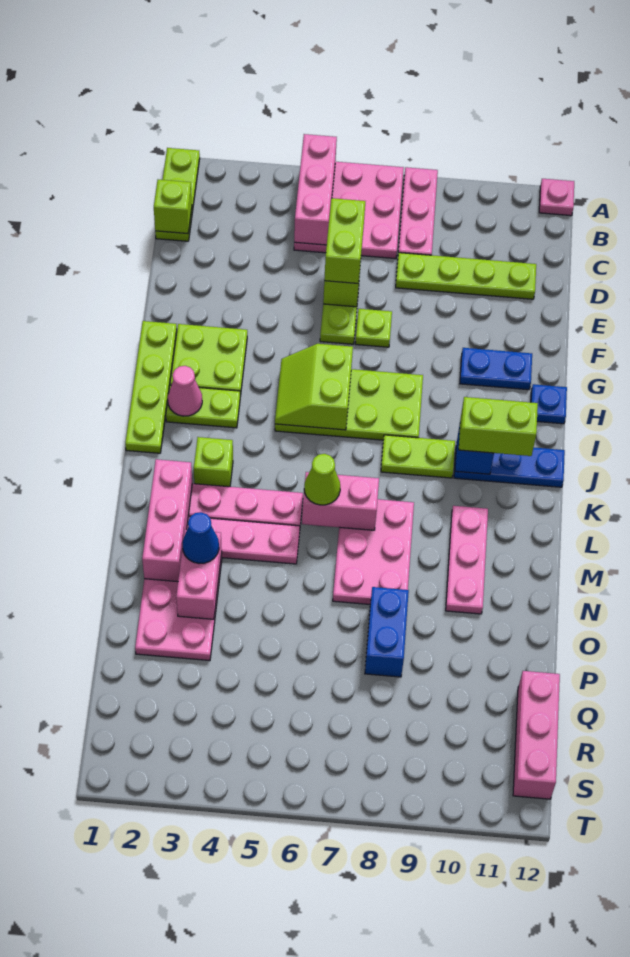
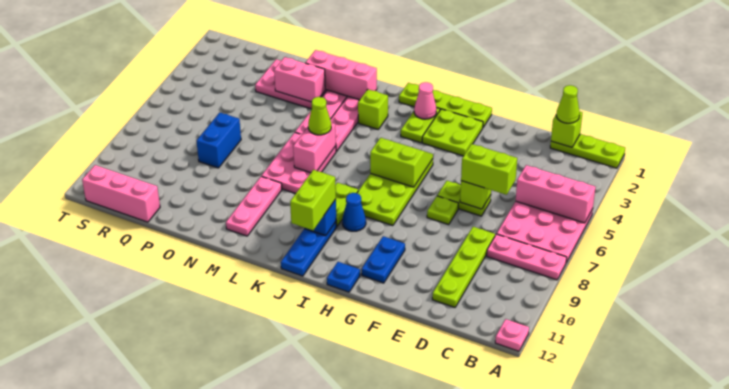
none -> lime 1x1 cone [556,85,580,123]
pink 2x3 plate [333,499,414,604] -> pink 2x3 plate turned to [262,132,336,194]
pink 1x3 plate [446,506,488,614] -> pink 1x3 plate turned to [226,176,282,236]
blue 1x1 cone [182,512,219,564] -> blue 1x1 cone moved to [342,193,366,231]
blue 1x2 brick [365,587,409,677] -> blue 1x2 brick turned to [197,113,241,168]

